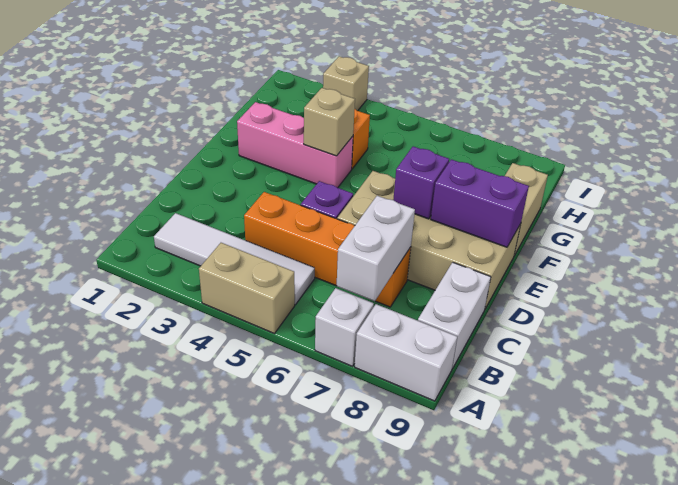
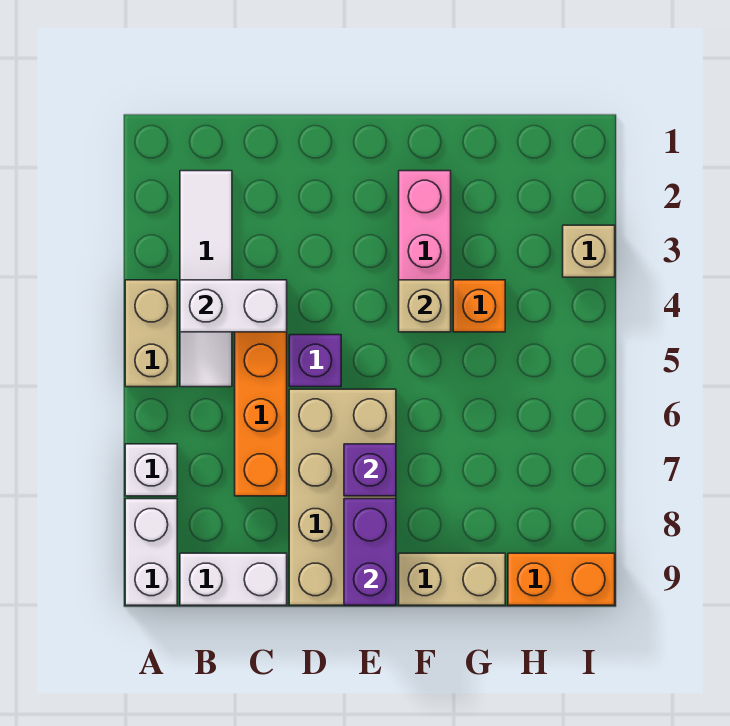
white 1x2 brick [337,196,415,301] -> white 1x2 brick moved to [180,280,287,332]
none -> orange 1x2 brick [508,553,615,605]

